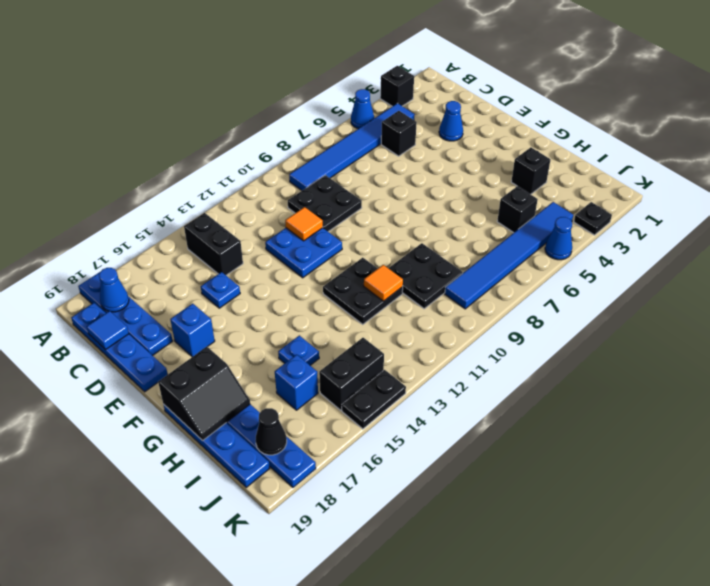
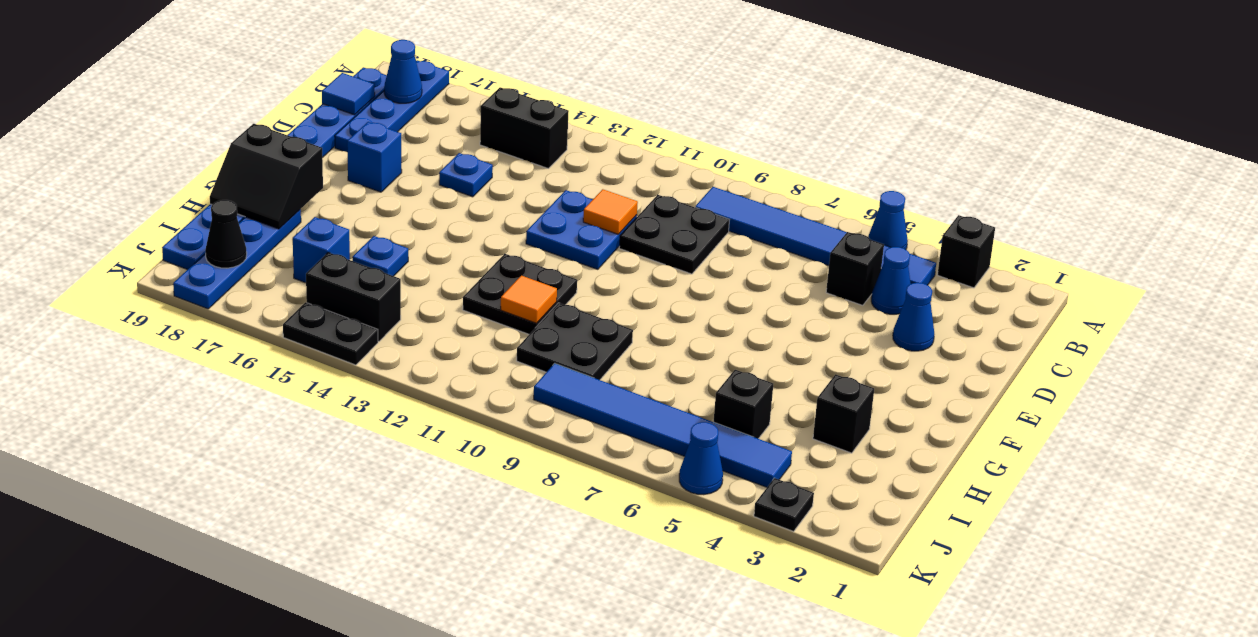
black 1x2 brick [184,213,243,275] -> black 1x2 brick turned to [480,87,569,169]
none -> blue 1x1 cone [871,247,911,314]

